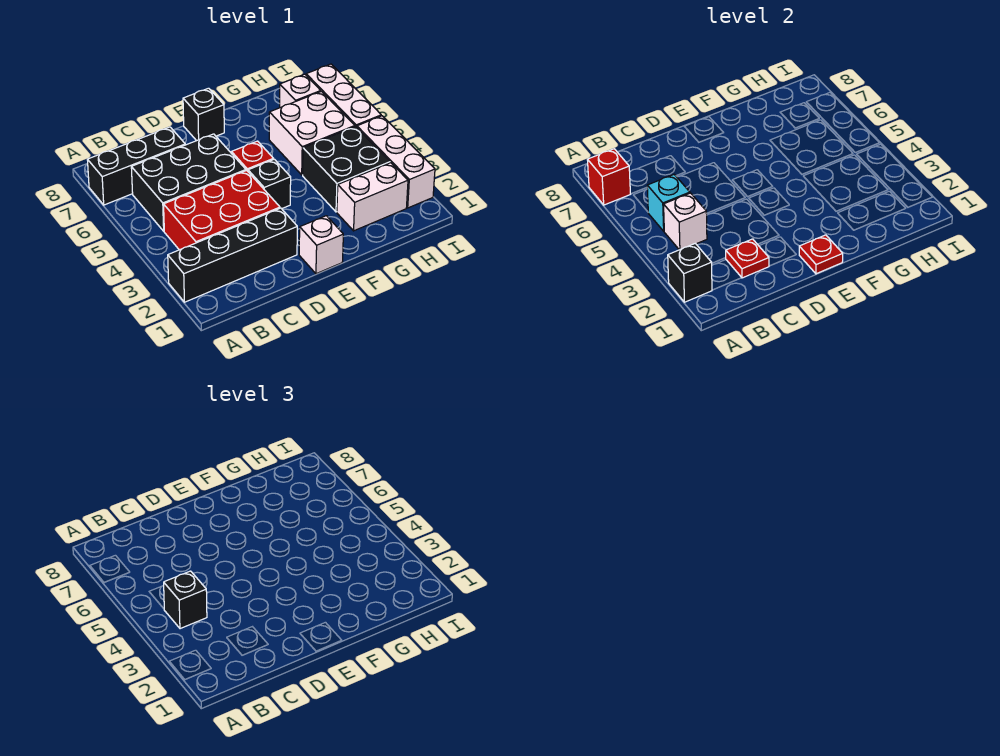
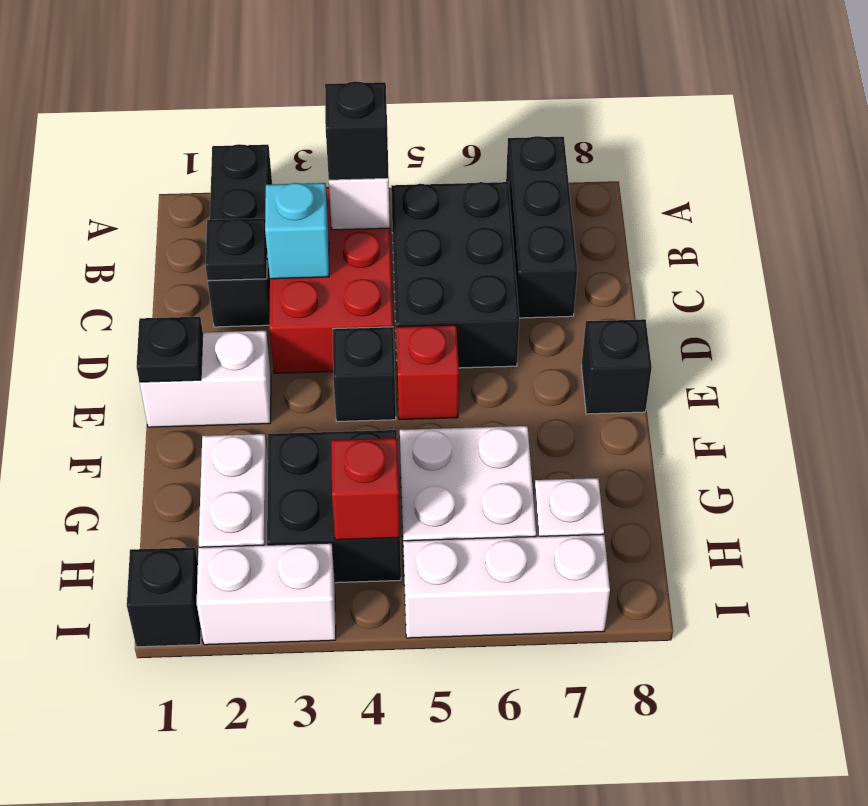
black 1x4 brick [168,208,297,302] -> black 1x3 brick [208,144,272,327]
black 1x1 brick [668,243,712,302] -> black 1x1 brick moved to [127,547,201,647]
red 1x1 brick [587,149,630,205] -> red 1x1 brick moved to [331,438,400,540]
cyan 1x1 brick [647,175,690,231] -> cyan 1x1 brick moved to [265,183,329,279]
red 1x1 plate [726,239,769,278] -> black 1x1 plate [205,218,267,281]
white 1x1 brick [299,216,343,274] -> white 1x2 brick [139,331,271,427]
red 1x1 plate [799,235,843,274] -> black 1x1 plate [136,317,203,382]
white 1x3 brick [357,116,435,208] -> white 1x2 brick [197,543,336,645]

